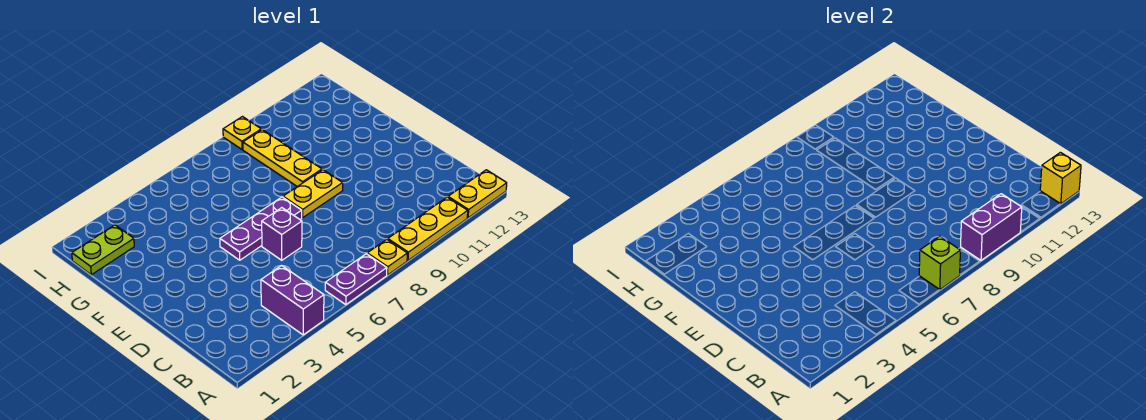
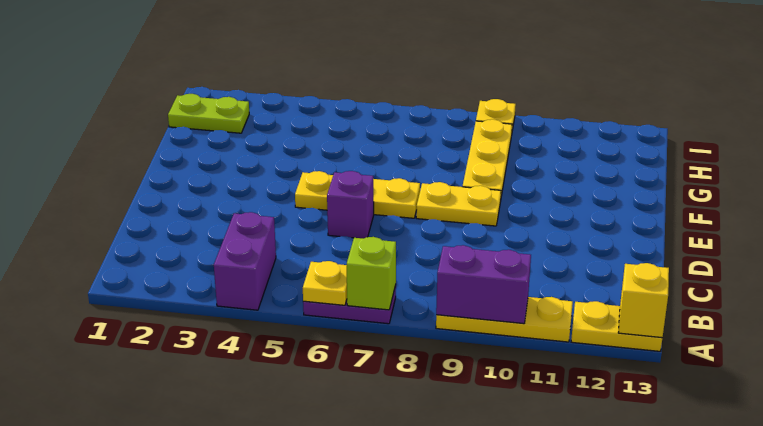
yellow 1x1 plate [367,239,407,275] -> yellow 1x1 plate moved to [303,261,347,305]
purple 1x3 plate [220,197,302,260] -> yellow 1x3 plate [295,171,420,218]

